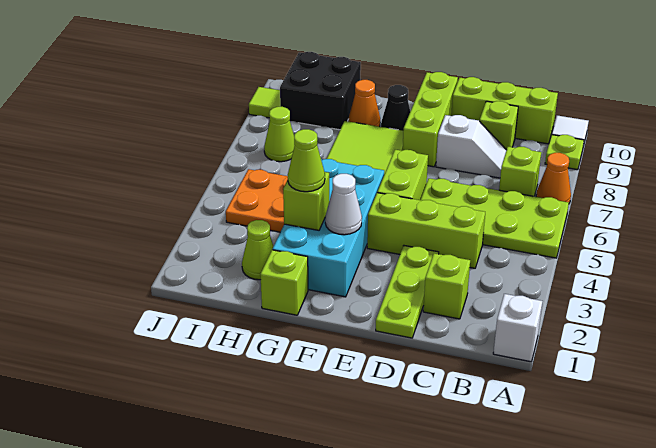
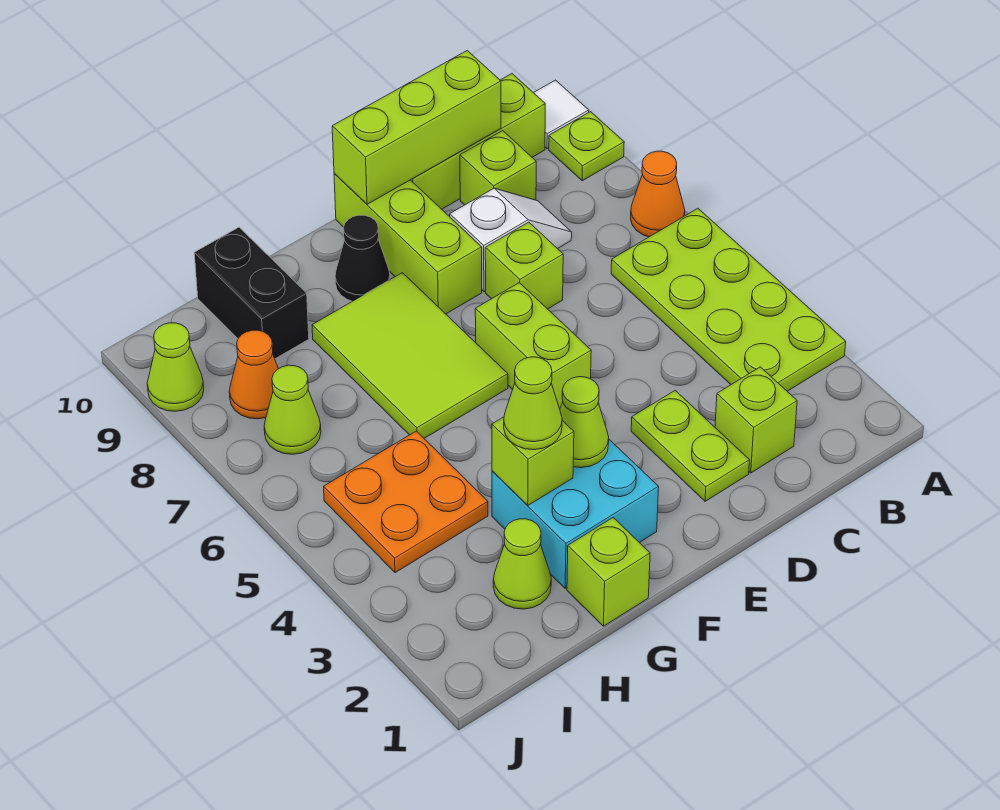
white 1x1 brick [493,294,542,362] -> none
lime 2x4 plate [421,178,569,258] -> lime 2x4 plate turned to [611,208,846,391]
lime 1x1 brick [499,147,541,196] -> lime 1x1 brick moved to [485,222,563,309]
lime 1x3 brick [367,193,485,268] -> lime 1x3 brick moved to [332,51,501,204]
lime 1x3 plate [376,246,439,338] -> lime 1x2 plate [631,391,749,501]
cyan 2x4 brick [273,159,384,297] -> cyan 2x2 brick [492,440,659,588]
white 1x1 cone [325,174,362,235] -> lime 1x1 cone [560,377,609,468]
orange 1x1 cone [348,80,380,127] -> orange 1x1 cone moved to [229,330,278,419]
black 2x2 brick [280,52,361,130] -> black 1x2 brick [194,227,309,359]
lime 1x1 tile [249,87,280,118] -> lime 1x1 cone [147,323,204,411]

